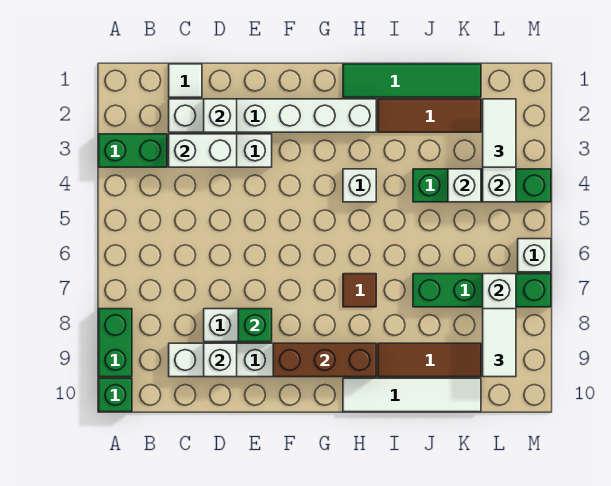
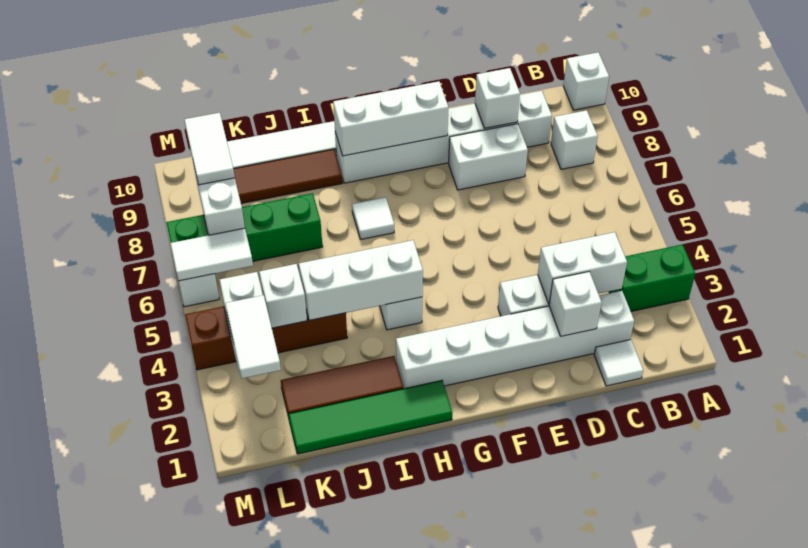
green 1x2 brick [99,309,132,377] -> none
green 1x1 brick [99,378,132,412] -> white 1x1 brick [563,52,609,110]
none -> white 1x1 brick [551,110,598,169]
green 1x1 brick [238,309,272,342] -> none
brown 1x3 brick [273,343,376,377] -> white 1x3 brick [333,81,448,156]
none -> white 1x3 brick [299,240,423,320]
brown 1x1 tile [343,274,376,307] -> white 1x1 tile [352,197,394,239]
green 1x4 brick [413,169,551,202] -> brown 1x4 brick [185,306,347,370]
none -> white 1x2 tile [171,228,253,281]

